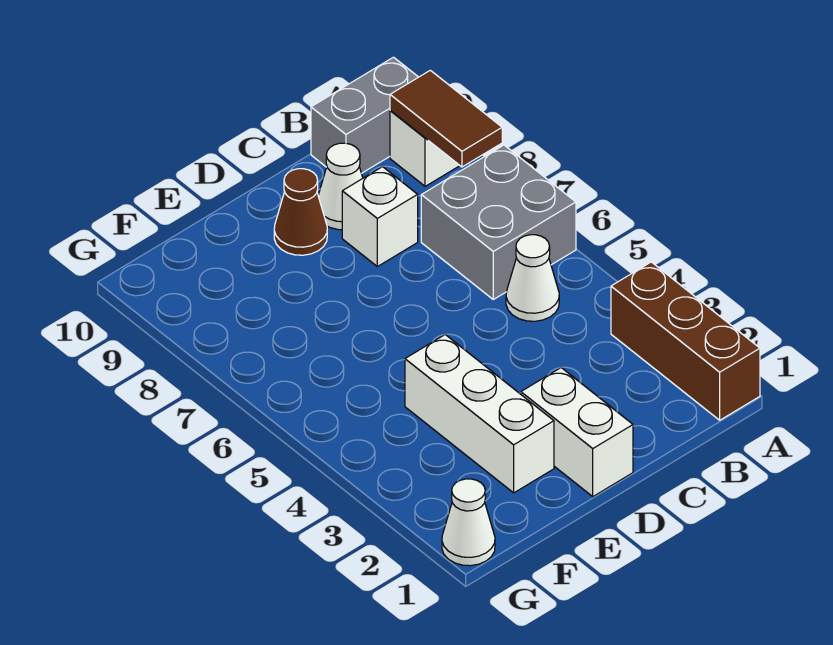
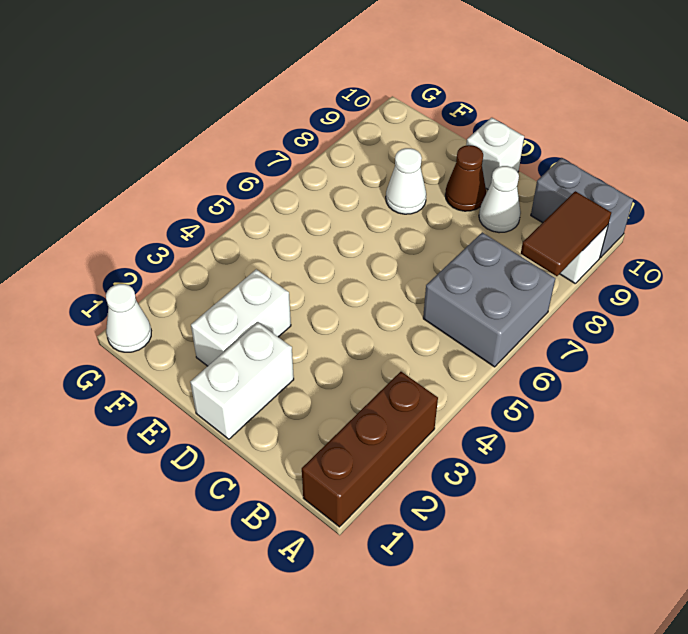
white 1x1 cone [506,235,559,321] -> white 1x1 cone moved to [386,148,426,214]
white 1x1 brick [342,167,418,266] -> white 1x1 brick moved to [466,118,524,189]
white 1x3 brick [405,335,554,493] -> white 1x2 brick [191,269,291,366]

